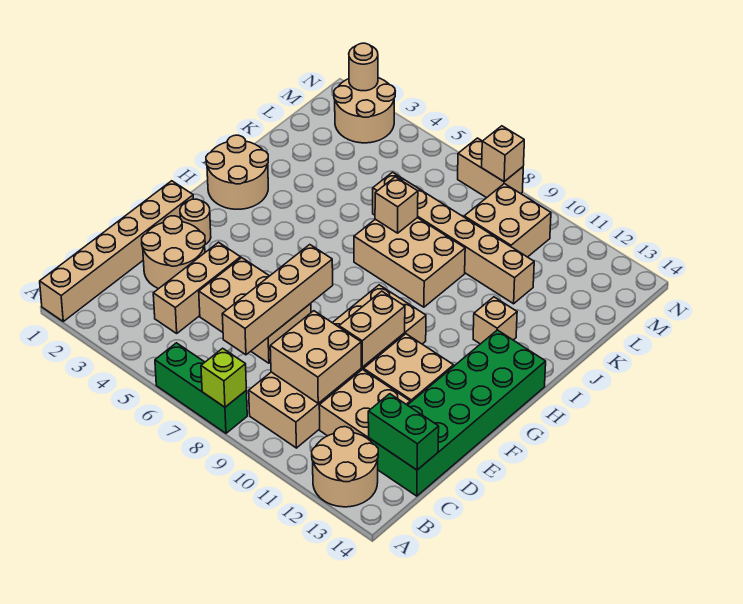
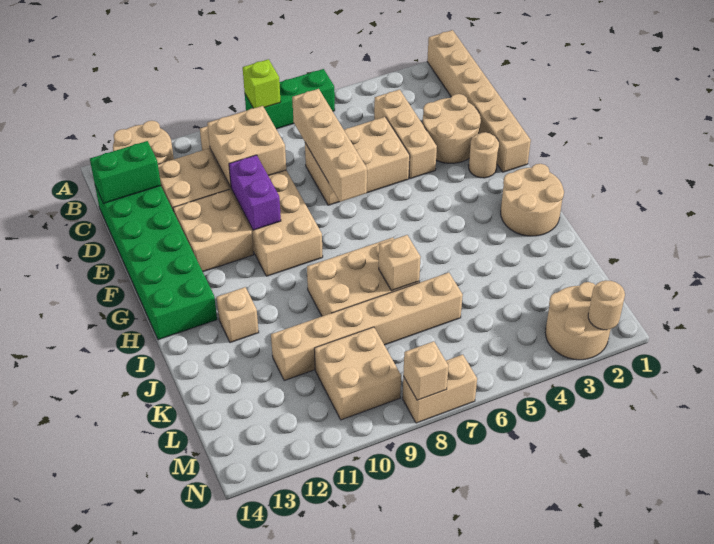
tan 1x2 brick [339,291,405,367] -> purple 1x2 brick [229,155,281,230]

